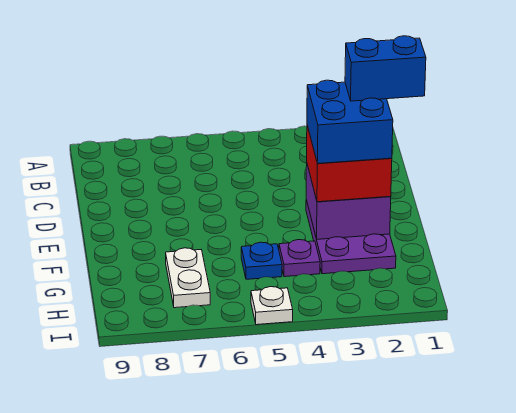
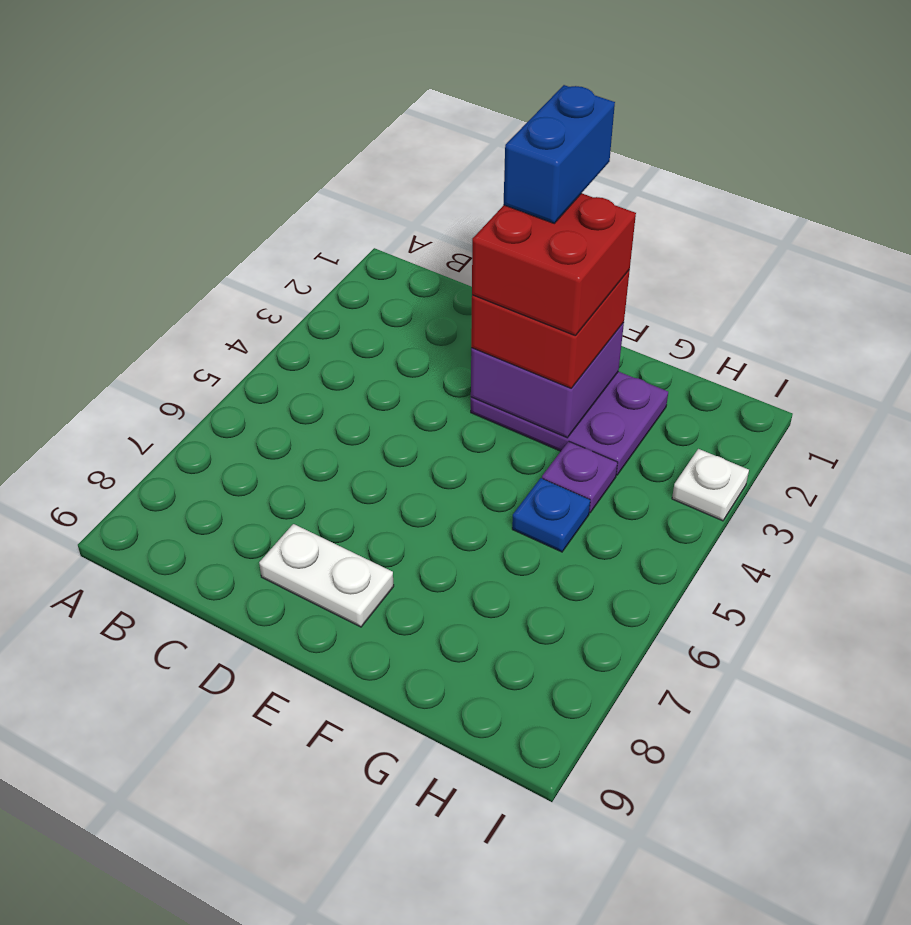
blue 2x2 brick [307,80,393,164] -> red 2x2 brick [472,193,636,336]
white 1x2 plate [166,248,210,308] -> white 1x2 plate moved to [259,524,394,627]
white 1x1 plate [251,287,293,325] -> white 1x1 plate moved to [672,449,749,521]

